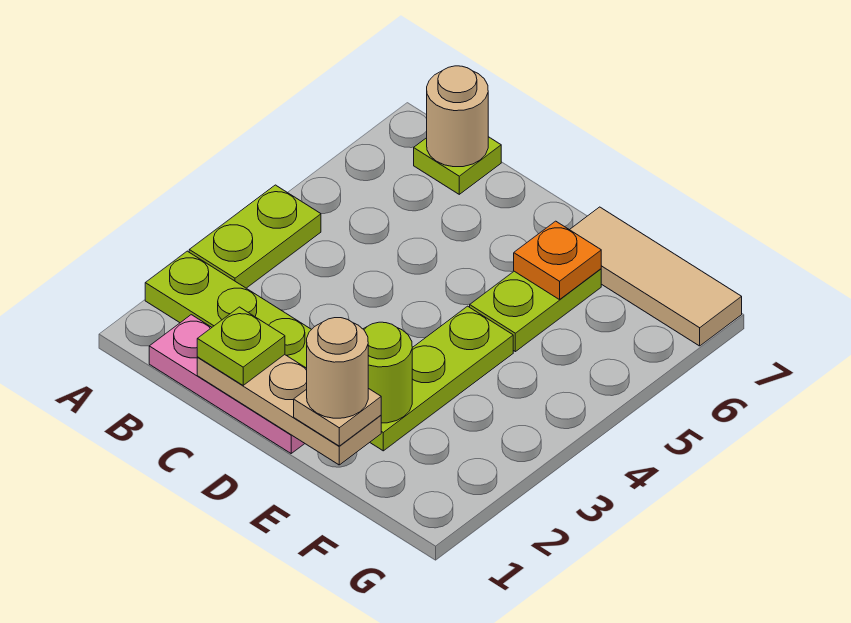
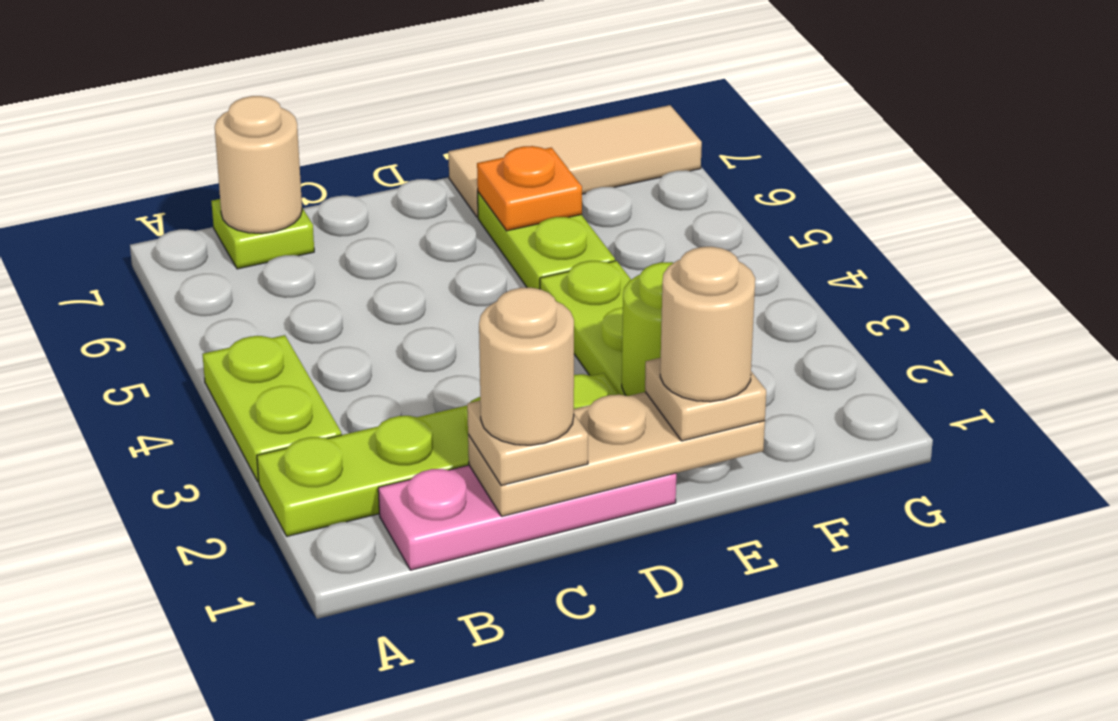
lime 1x1 plate [197,307,285,385] -> tan 1x1 plate [467,400,588,486]
none -> tan 1x1 round brick [479,288,574,445]

